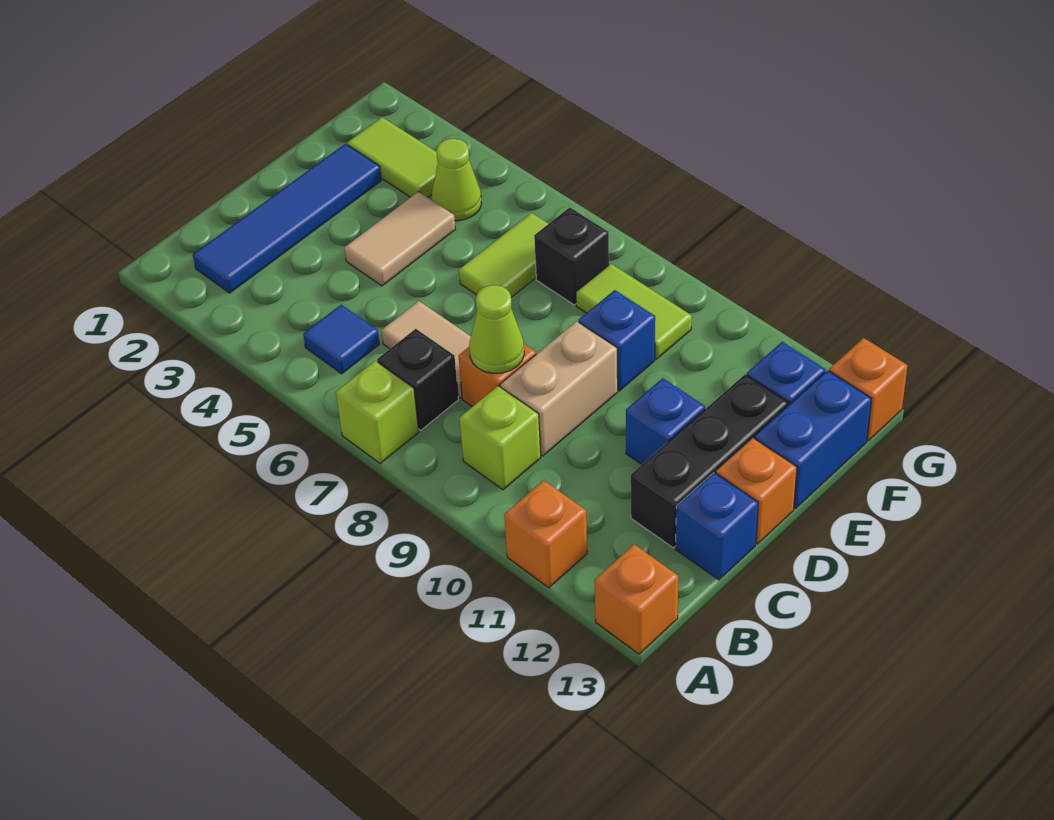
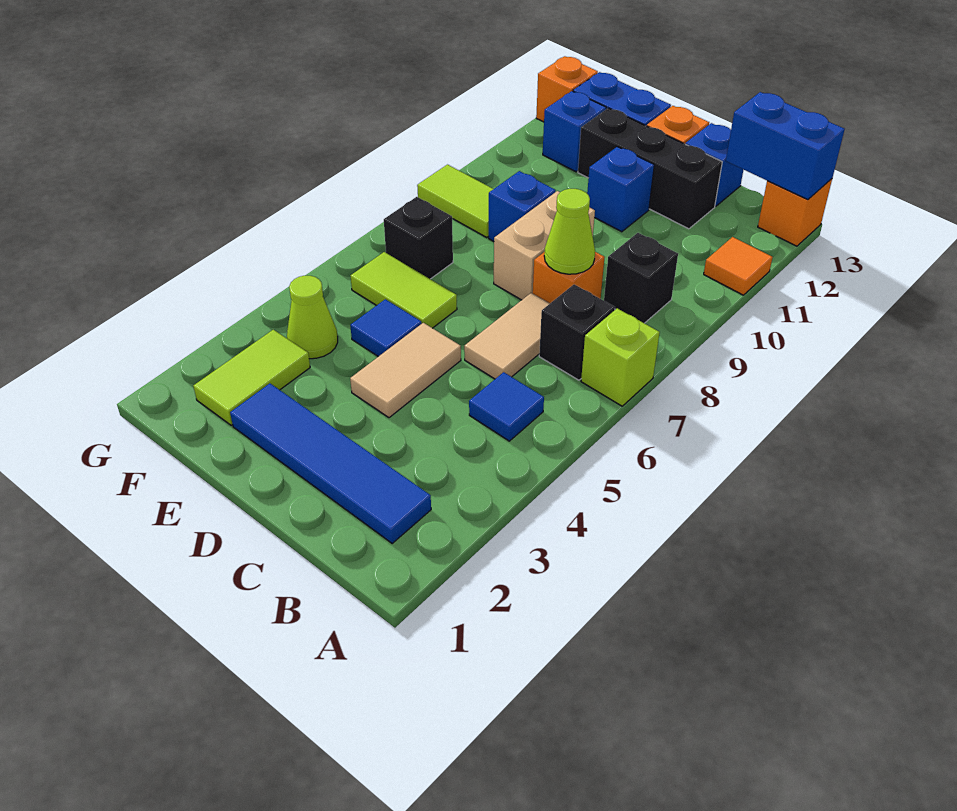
orange 1x1 brick [504,480,587,588] -> orange 1x1 tile [704,237,773,295]
none -> blue 1x2 brick [726,92,845,200]
lime 1x1 brick [460,386,541,490] -> black 1x1 brick [604,233,678,323]
tan 1x2 brick [500,321,618,456] -> tan 1x2 brick turned to [494,191,595,300]
tan 1x2 tile [345,192,455,286] -> tan 1x2 tile turned to [350,323,461,418]
none -> blue 1x1 tile [350,299,422,357]
lime 1x2 tile [576,264,692,359] -> lime 1x2 tile turned to [417,165,493,237]

